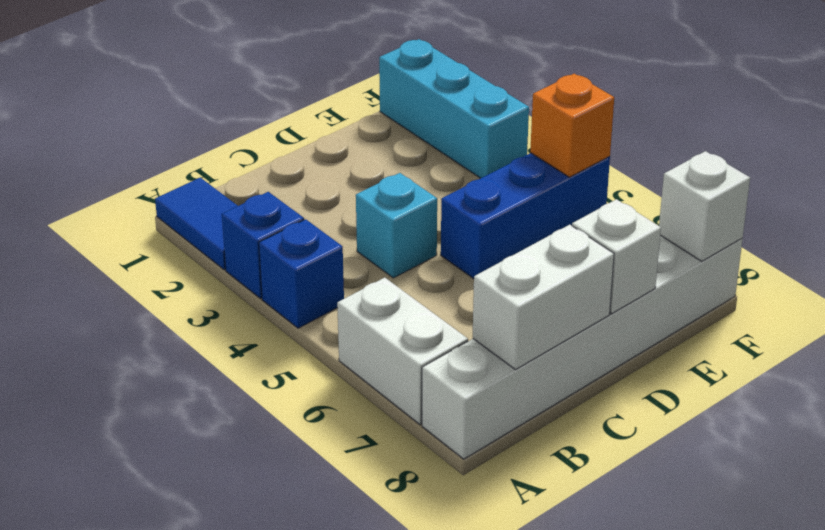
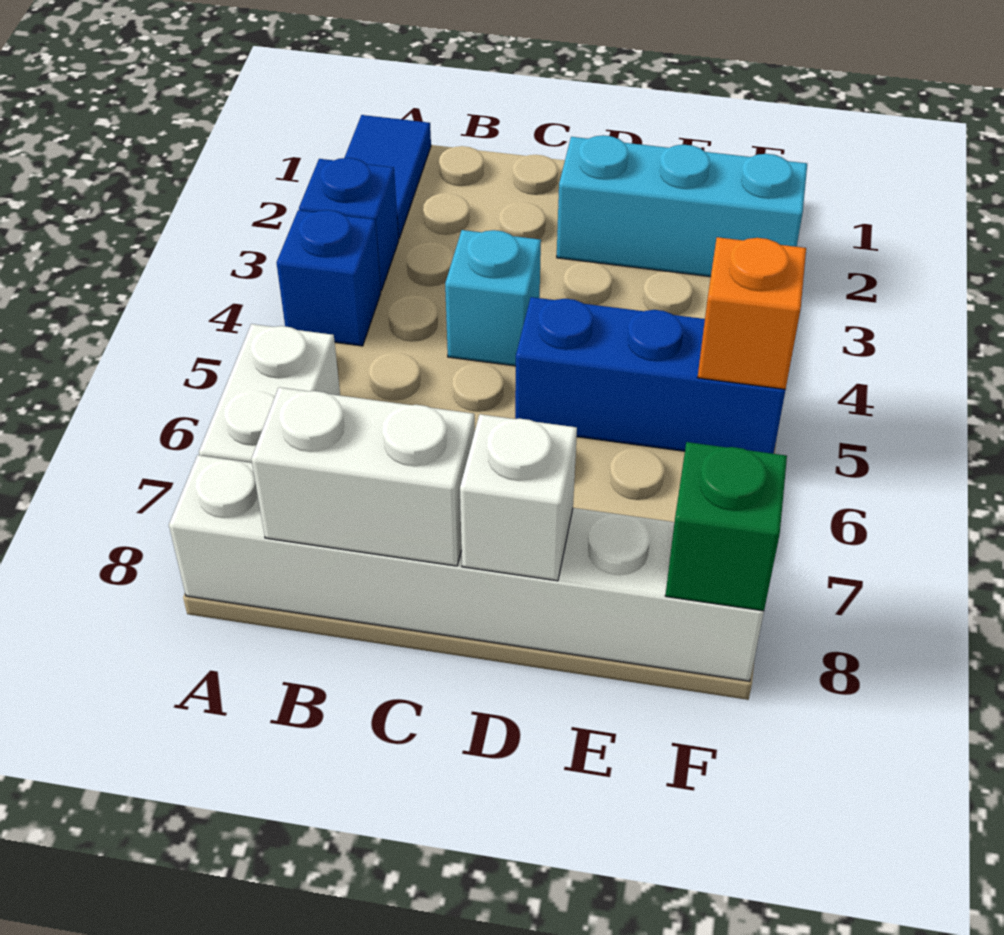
cyan 1x3 brick [379,39,529,178] -> cyan 1x3 brick turned to [557,135,807,277]
white 1x1 brick [659,151,750,261] -> green 1x1 brick [665,442,787,611]

